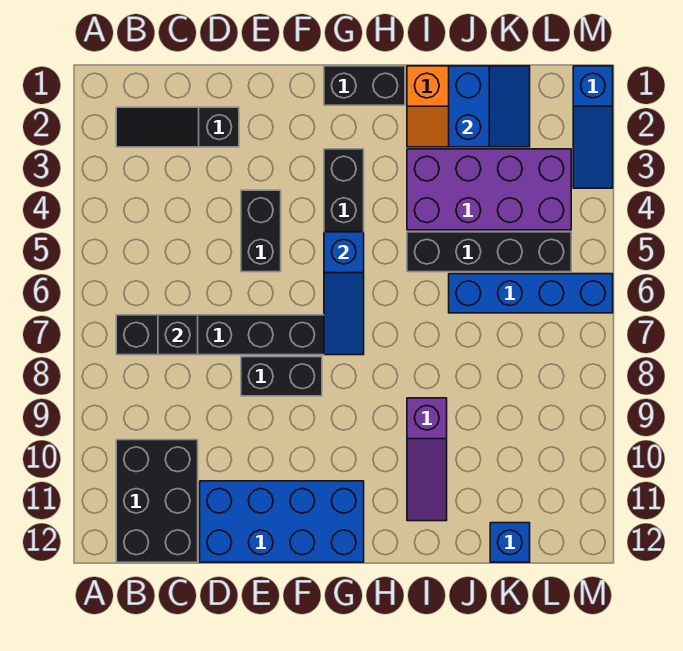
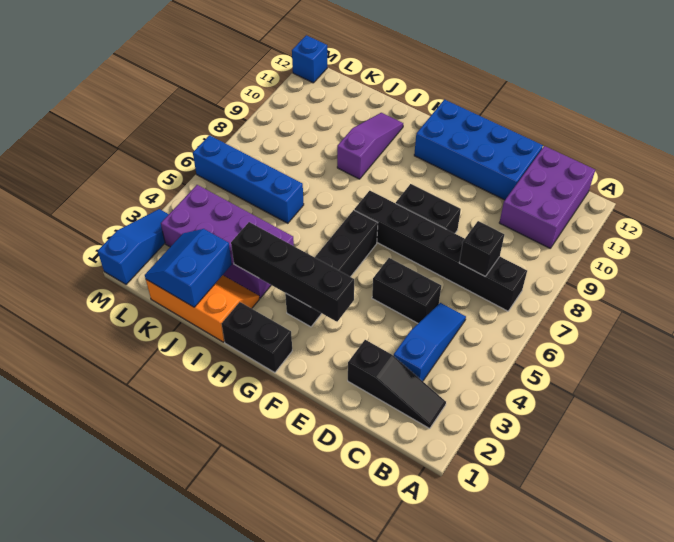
black 2x3 brick [116,440,198,562] -> purple 2x3 brick [499,146,595,248]
black 1x2 brick [241,190,281,272] -> black 1x2 brick turned to [372,258,441,323]
blue 1x3 slope [324,232,364,355] -> blue 1x3 slope moved to [394,303,466,381]
black 1x4 brick [407,232,571,272] -> black 1x4 brick moved to [231,222,354,322]
blue 1x1 brick [490,523,530,562] -> blue 1x1 brick moved to [292,35,327,83]

